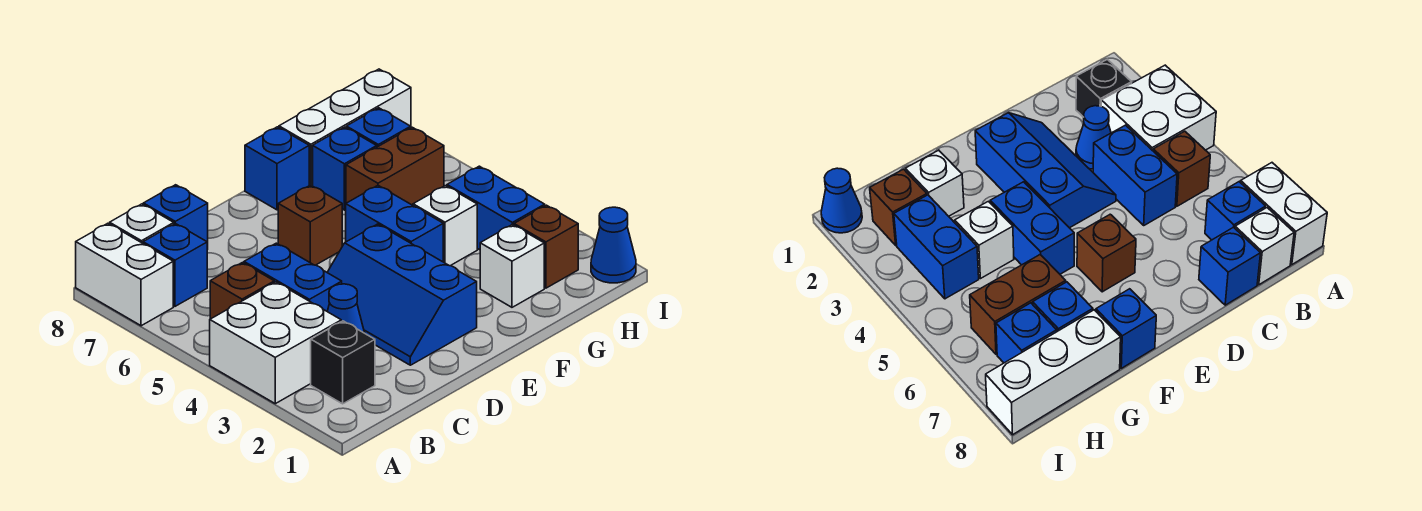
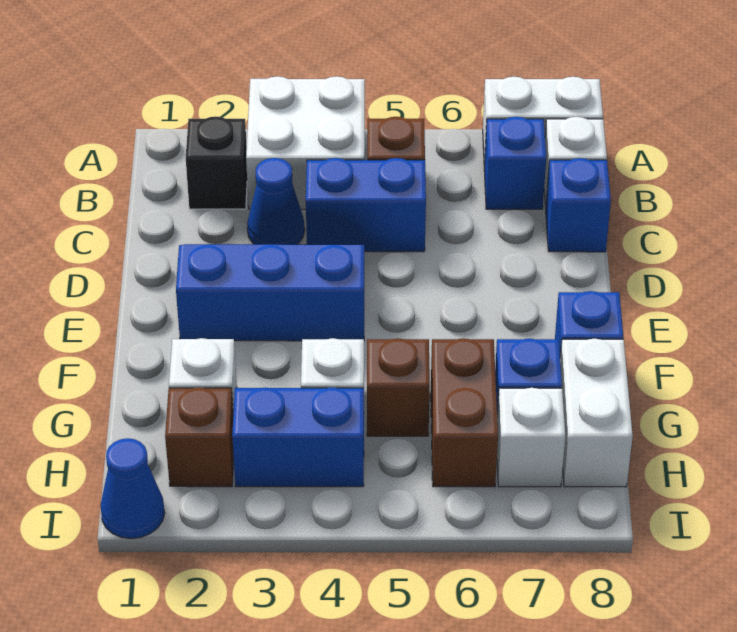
brown 1x1 brick [278,185,342,265] -> brown 1x1 brick moved to [367,338,430,436]
blue 1x2 brick [346,186,443,262] -> none
white 1x3 brick [279,69,411,186] -> white 1x2 brick [560,339,633,487]
blue 1x1 brick [346,108,411,147] -> white 1x1 brick [497,388,565,487]

